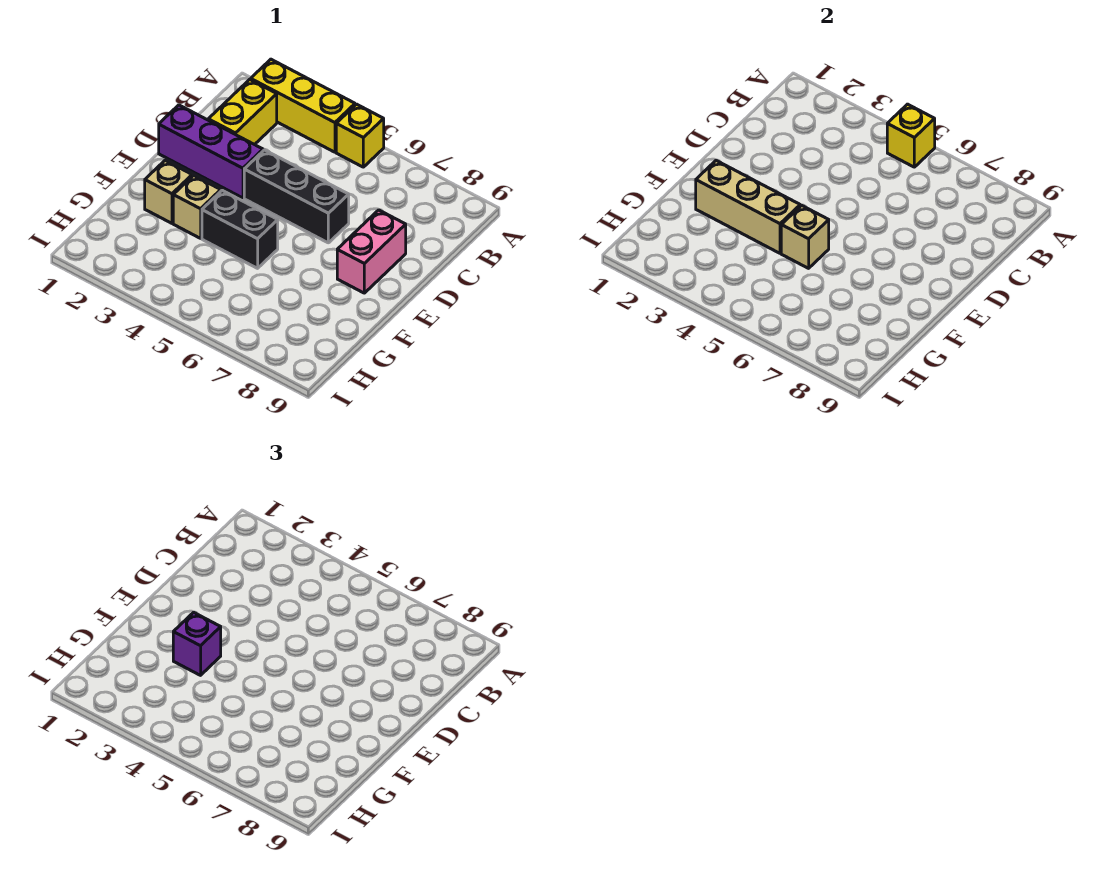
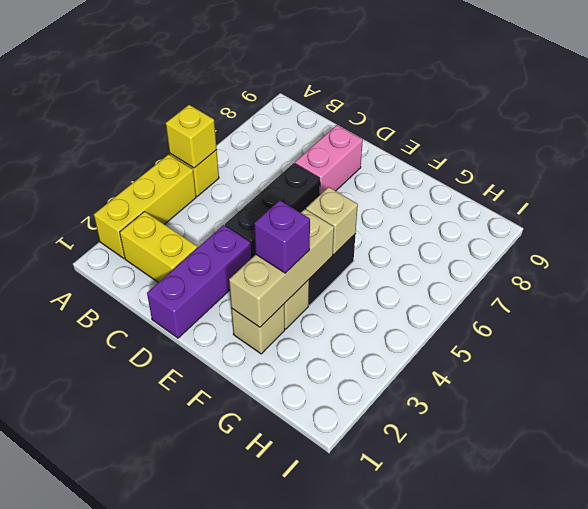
pink 1x2 brick [337,210,406,293] -> pink 1x2 brick turned to [295,125,363,194]

